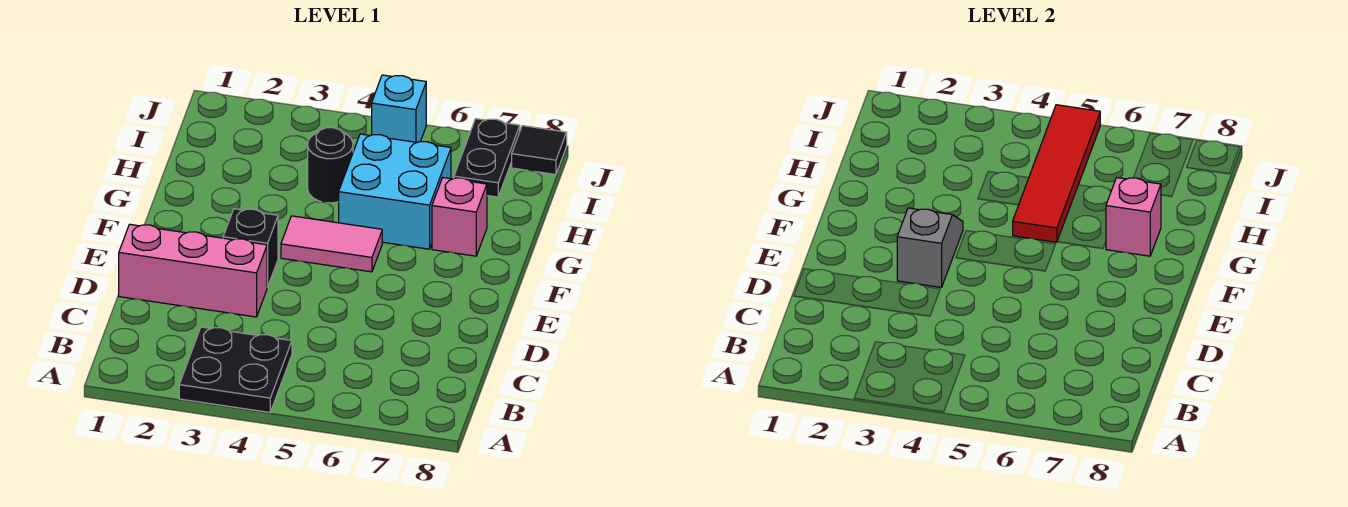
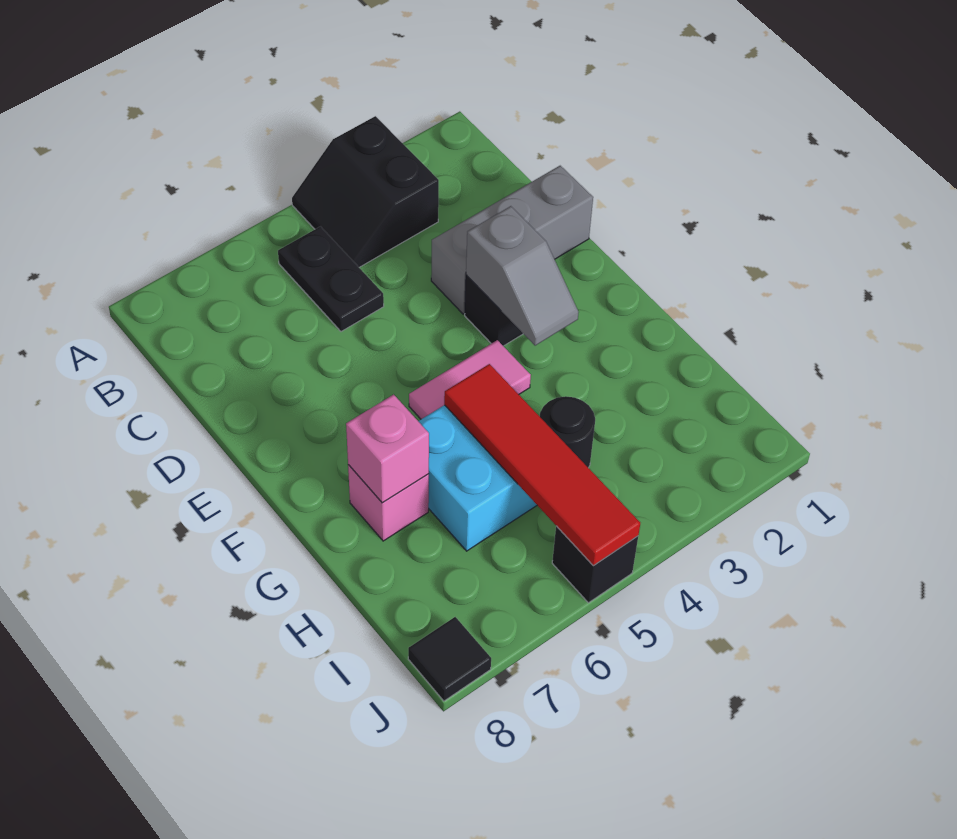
black 2x2 plate [179,327,292,412] -> black 2x2 slope [292,116,439,267]
pink 1x3 brick [119,224,267,317] -> grey 1x3 brick [431,166,593,314]
black 1x2 plate [454,119,520,197] -> black 1x2 plate moved to [278,227,384,332]
cyan 1x1 brick [372,75,426,143] -> black 1x1 brick [552,526,638,603]

